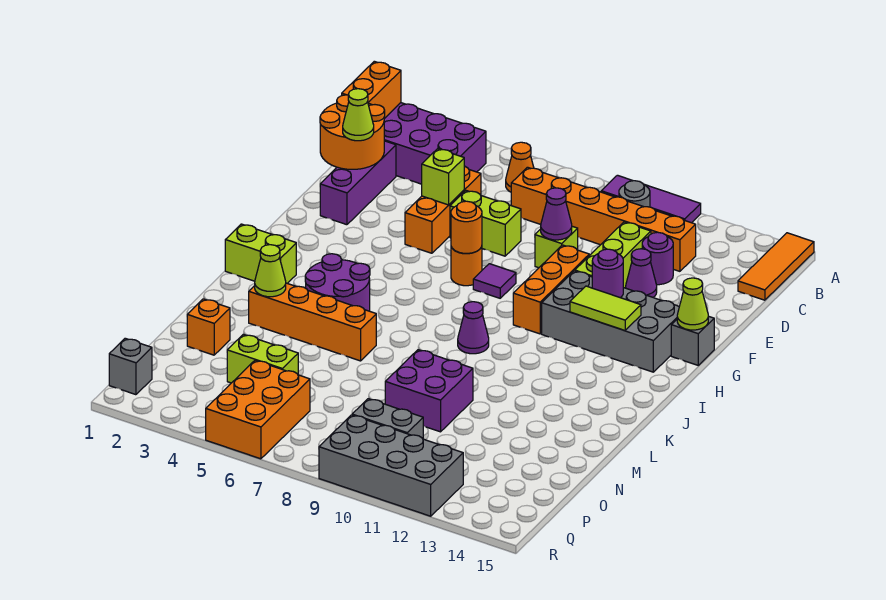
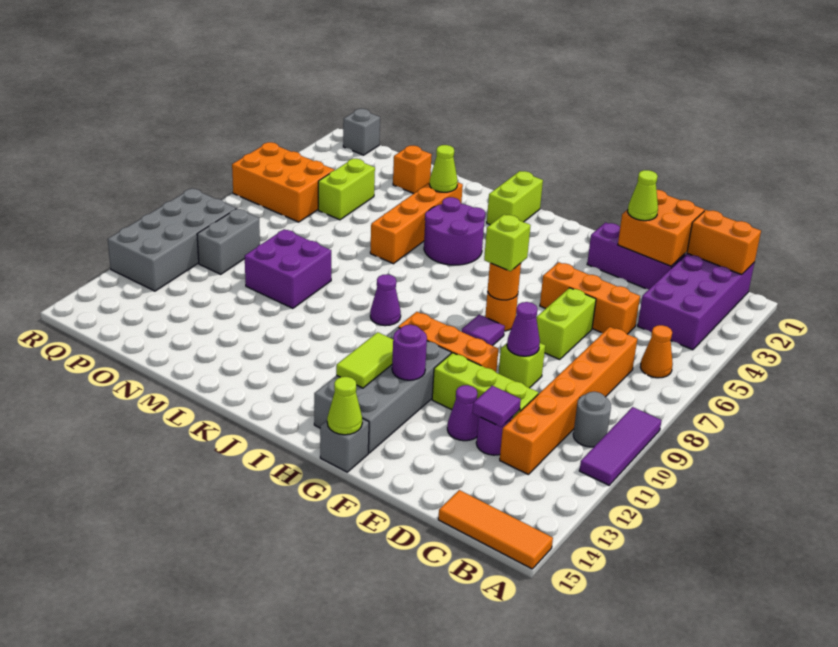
orange 2x2 round brick [320,95,385,169] -> orange 2x2 brick [618,190,704,266]
none -> purple 1x1 tile [473,386,521,427]
lime 1x1 brick [422,149,464,205] -> lime 1x1 brick moved to [484,214,531,271]

